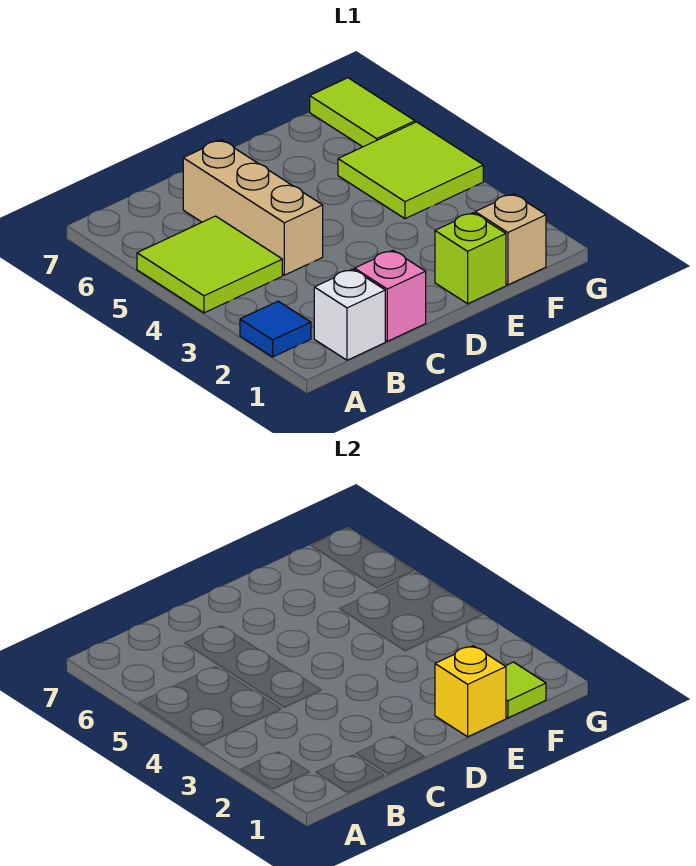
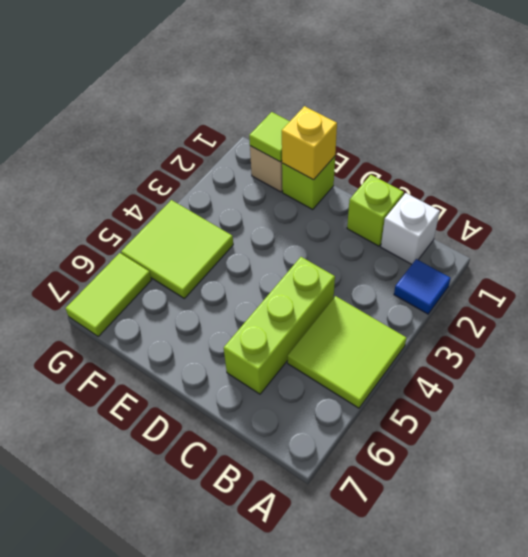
pink 1x1 brick [355,250,426,341] -> lime 1x1 brick [347,175,404,246]
tan 1x3 brick [183,140,323,275] -> lime 1x3 brick [224,257,335,394]

